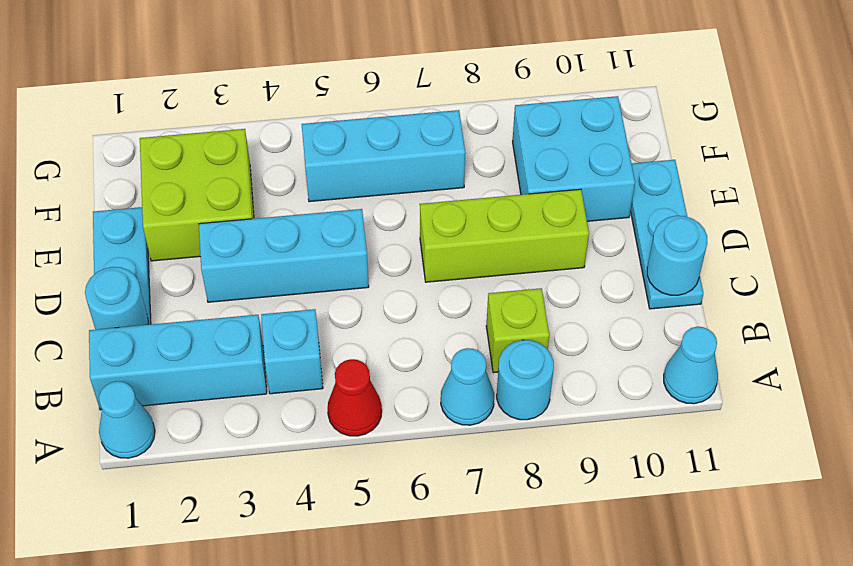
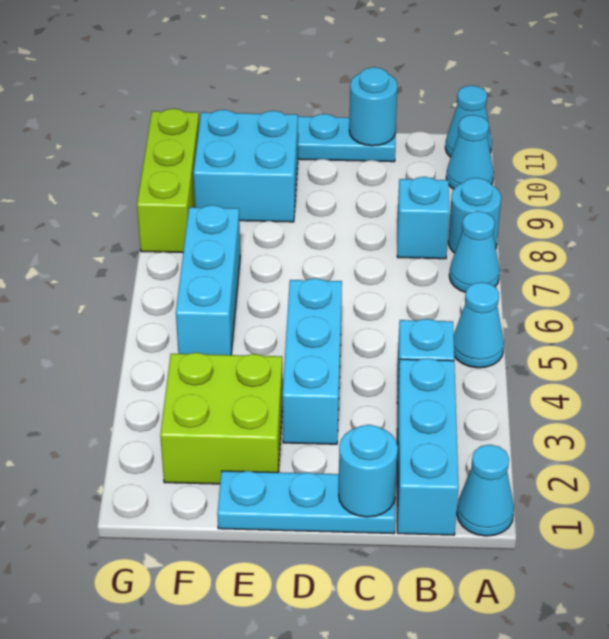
red 1x1 cone [328,359,382,436] -> cyan 1x1 cone [454,282,504,368]
none -> cyan 1x1 cone [446,115,494,189]
lime 1x1 brick [486,288,549,373] -> cyan 1x1 brick [397,177,450,259]
lime 1x3 brick [420,189,589,282] -> lime 1x3 brick moved to [137,109,199,252]

